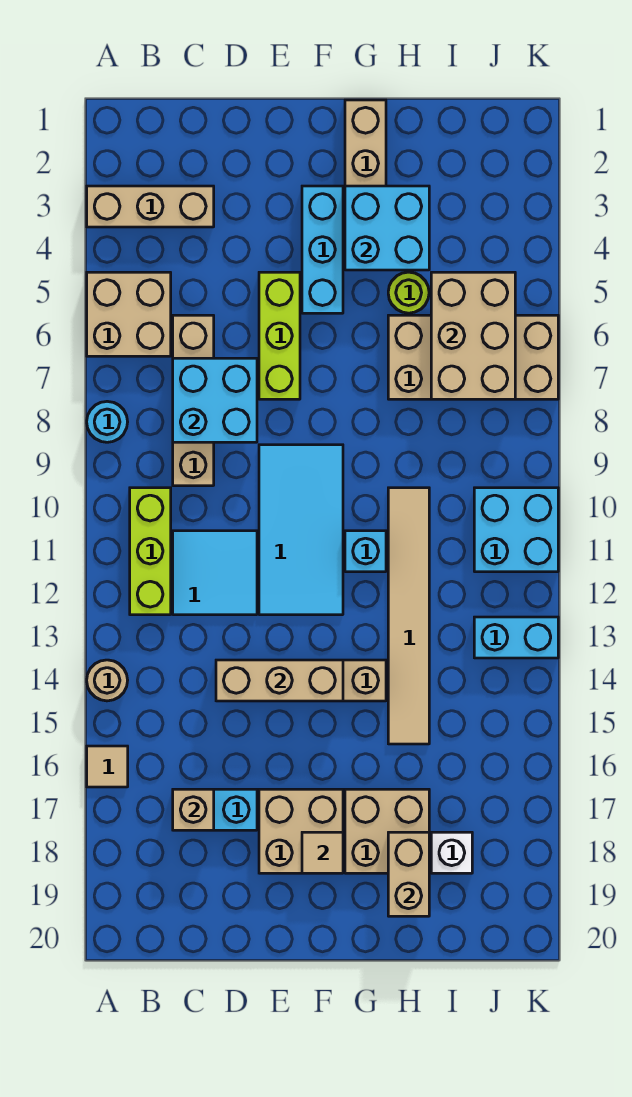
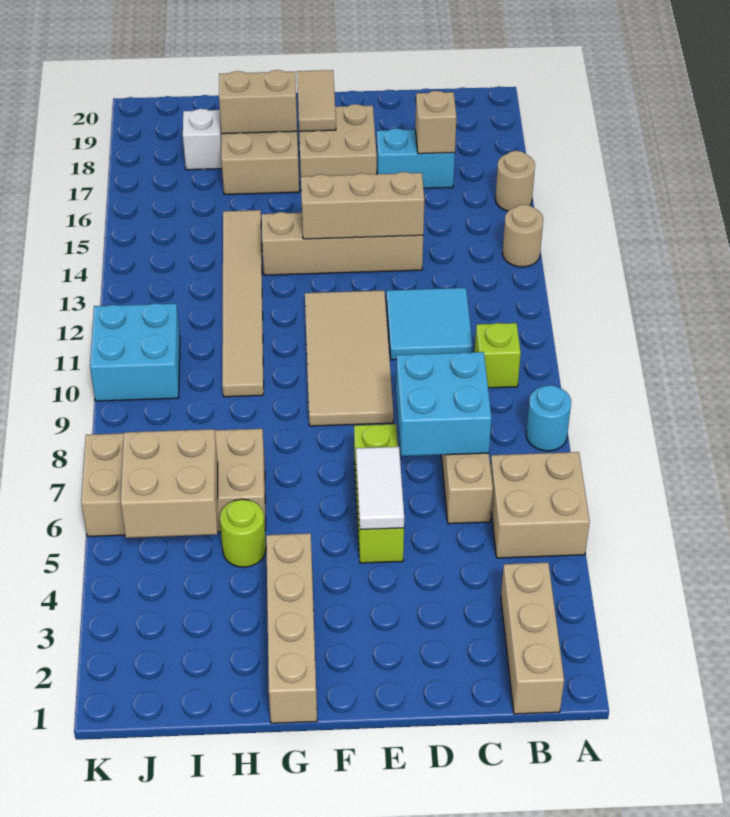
tan 1x3 brick [87,186,214,227] -> tan 1x3 brick turned to [501,563,564,714]
tan 1x1 tile [87,746,128,787] -> tan 1x1 round brick [495,151,535,211]
lime 1x3 brick [130,488,171,615] -> lime 1x1 brick [475,323,521,388]
none -> white 1x2 tile [356,447,404,530]
cyan 2x4 tile [259,445,343,615] -> tan 2x4 tile [305,290,393,426]
cyan 1x3 brick [302,186,343,313] -> none
tan 1x1 tile [302,832,343,873] -> tan 1x2 tile [297,70,336,131]
cyan 2x2 brick [345,186,429,270] -> none
cyan 1x1 brick [345,531,386,572] -> none
tan 1x2 brick [388,832,429,916] -> tan 1x2 brick turned to [219,70,297,134]
tan 2x3 brick [431,272,515,399] -> tan 2x2 brick [121,429,218,538]
cyan 1x2 brick [474,617,558,658] -> none

